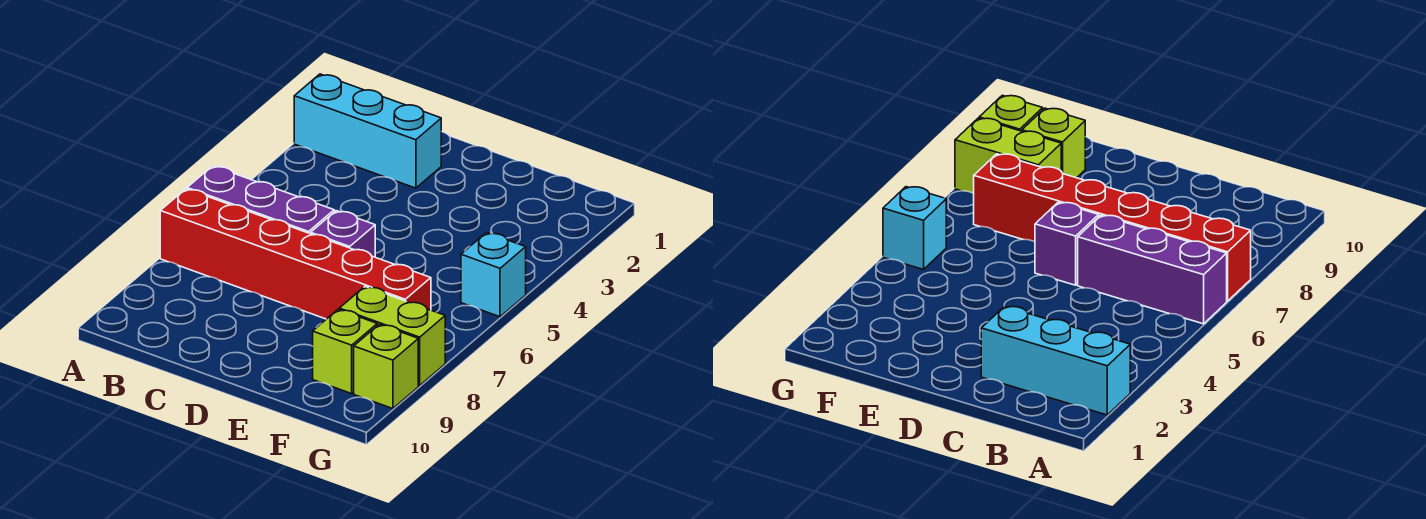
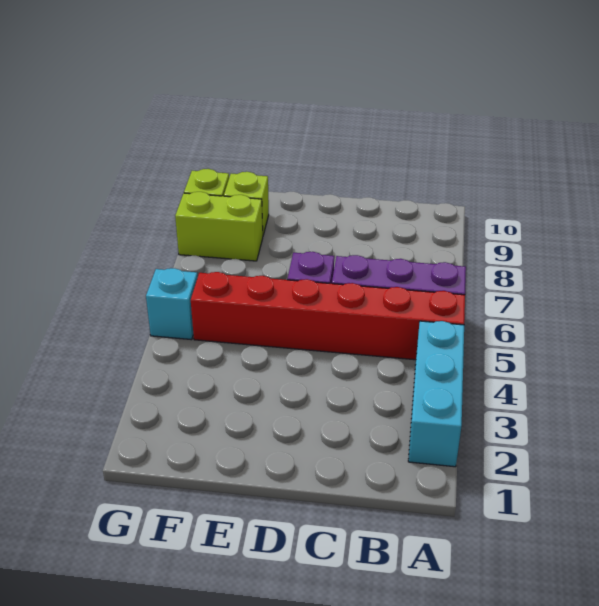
cyan 1x3 brick [294,74,441,188] -> cyan 1x3 brick turned to [408,321,464,467]
red 1x6 brick [160,189,431,319] -> red 1x6 brick moved to [191,272,465,360]

